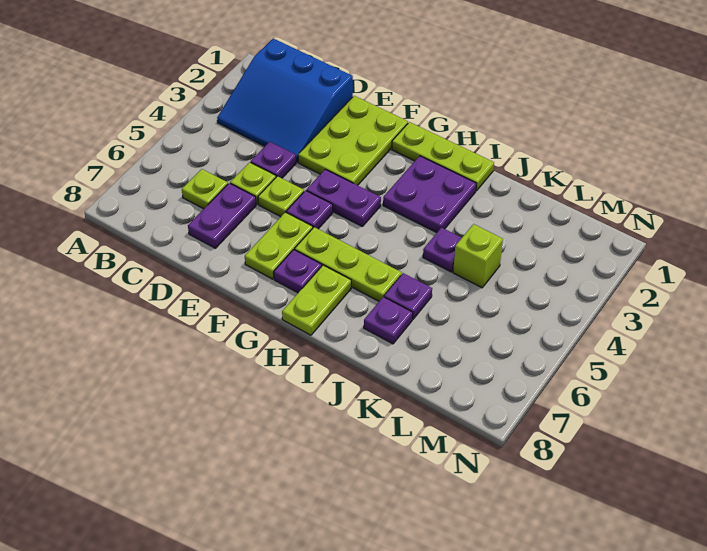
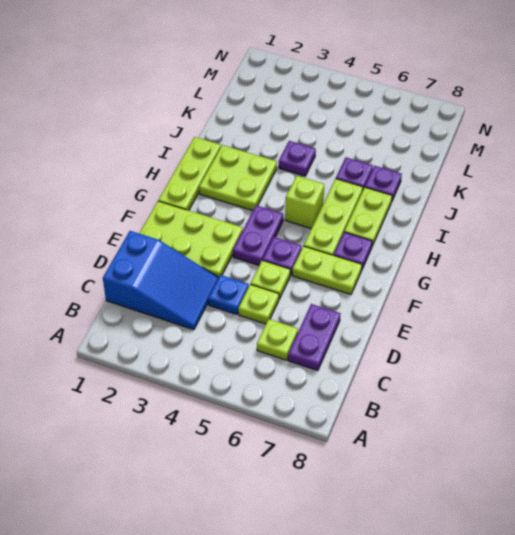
blue 3x3 slope [217,39,353,162] -> blue 2x3 slope [103,231,218,330]
purple 1x1 plate [251,142,296,178] -> blue 1x1 plate [208,275,249,314]
purple 1x2 plate [188,183,256,248] -> purple 1x2 plate turned to [288,304,340,371]
purple 2x2 plate [383,156,476,233] -> lime 2x2 plate [199,145,277,211]
lime 1x2 plate [282,265,351,335] -> lime 1x2 plate turned to [344,187,392,246]
lime 1x1 brick [453,224,503,288] -> lime 1x1 brick moved to [285,176,324,229]

